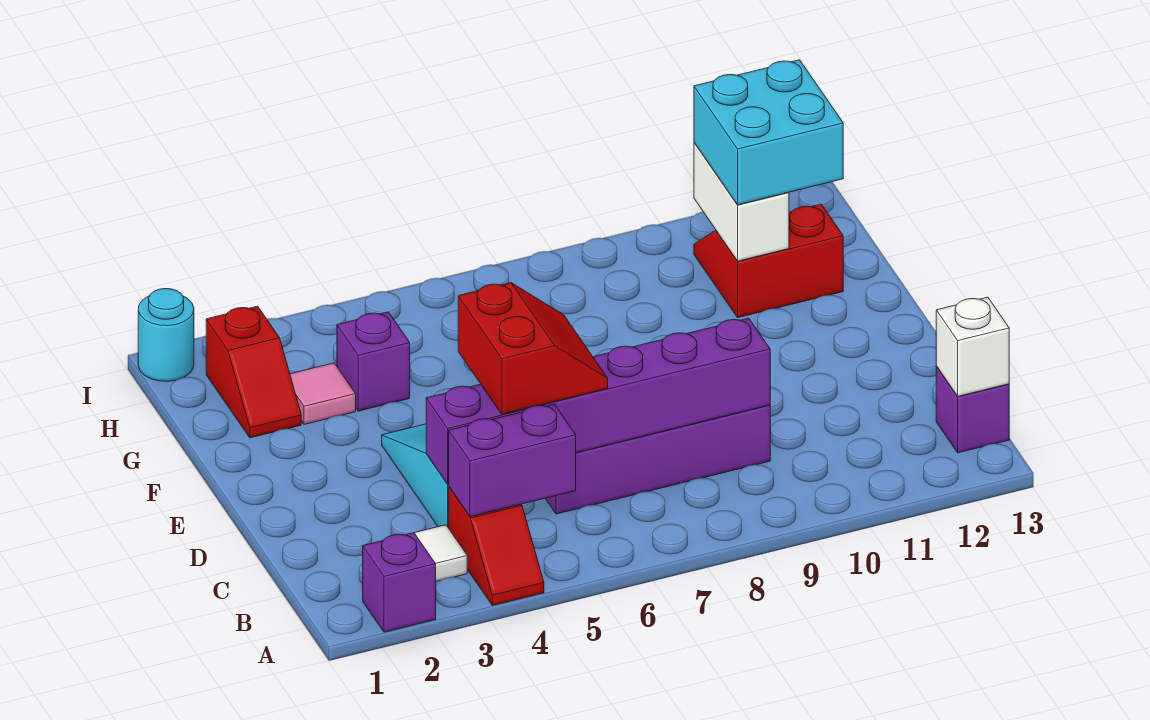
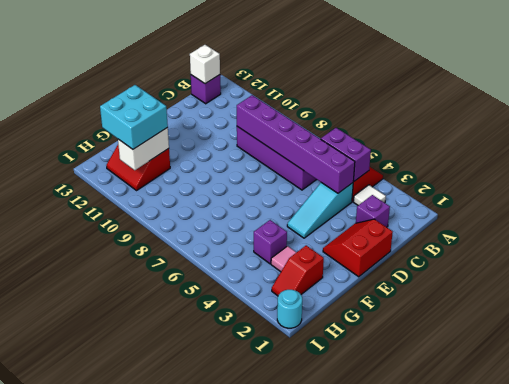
purple 1x1 brick [363,533,436,632] -> purple 1x1 brick moved to [356,195,390,227]
red 2x2 slope [458,283,608,414] -> red 2x2 slope moved to [323,219,393,277]
red 1x2 slope [206,306,301,438] -> red 1x2 slope turned to [272,245,324,296]

